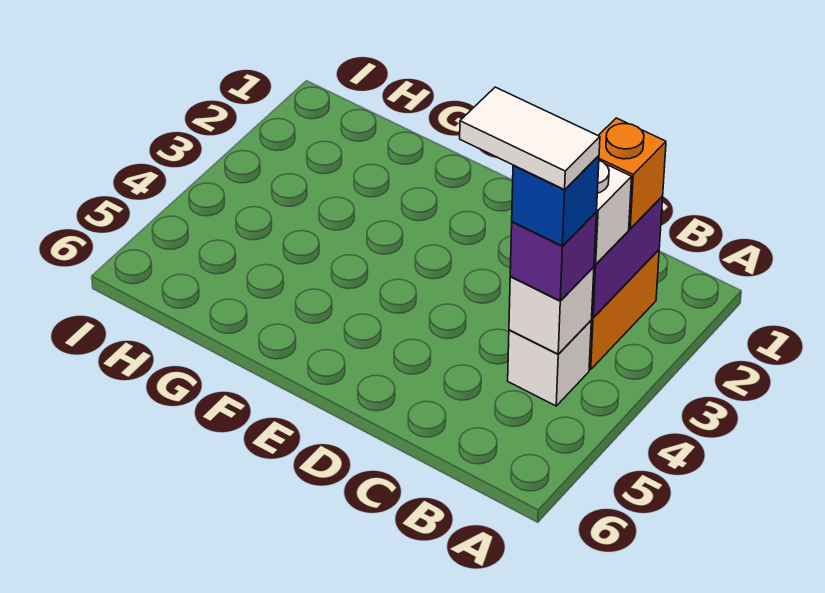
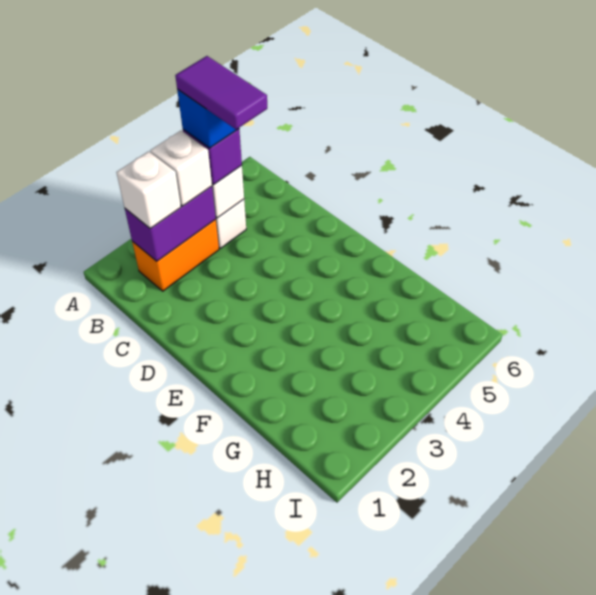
orange 1x1 brick [598,118,666,229] -> white 1x1 brick [116,151,181,229]
white 1x2 tile [460,87,600,190] -> purple 1x2 tile [175,56,267,129]

